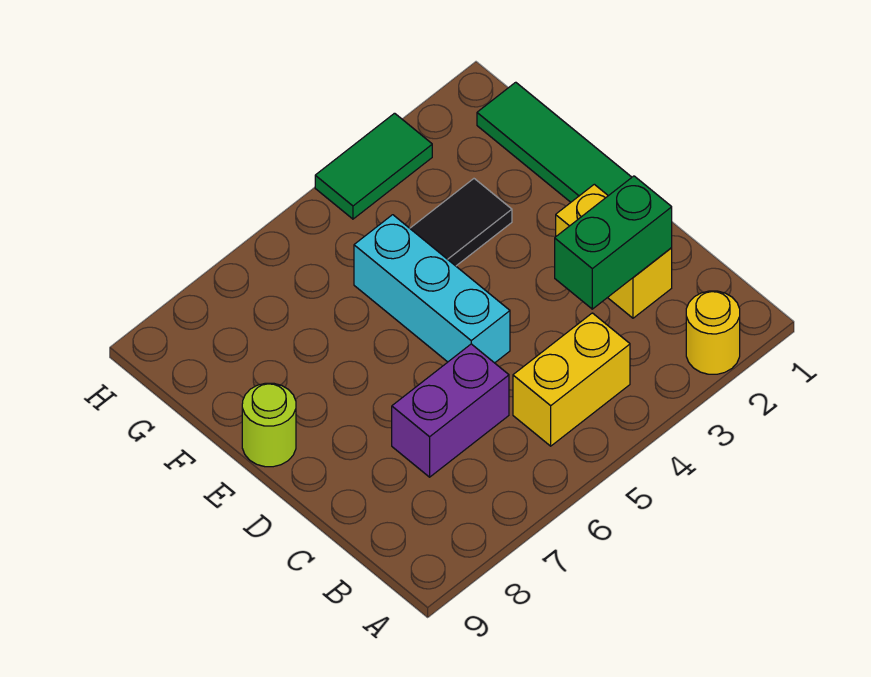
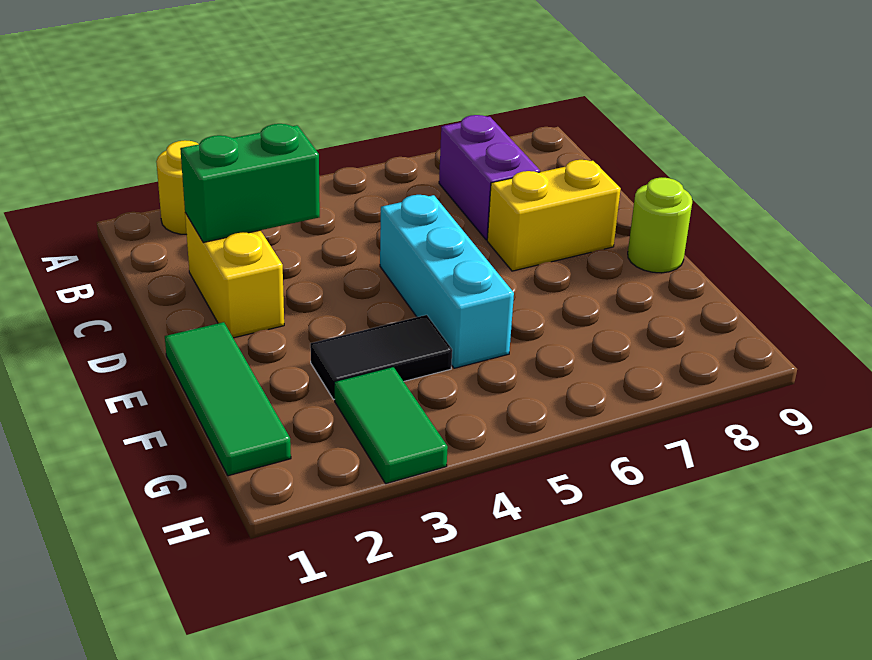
yellow 1x2 brick [513,313,630,446] -> yellow 1x2 brick moved to [487,160,621,271]
purple 1x2 brick [392,344,509,477] -> purple 1x2 brick turned to [439,115,540,240]
green 1x2 tile [315,113,432,219] -> green 1x2 tile turned to [334,367,448,484]

